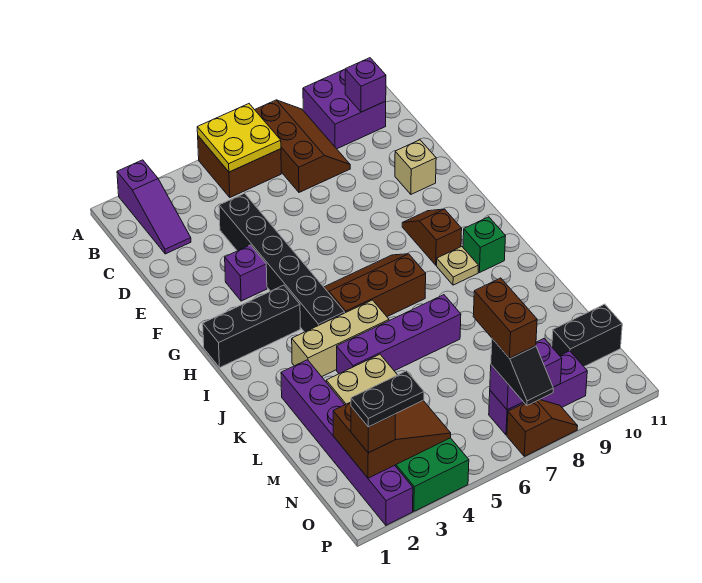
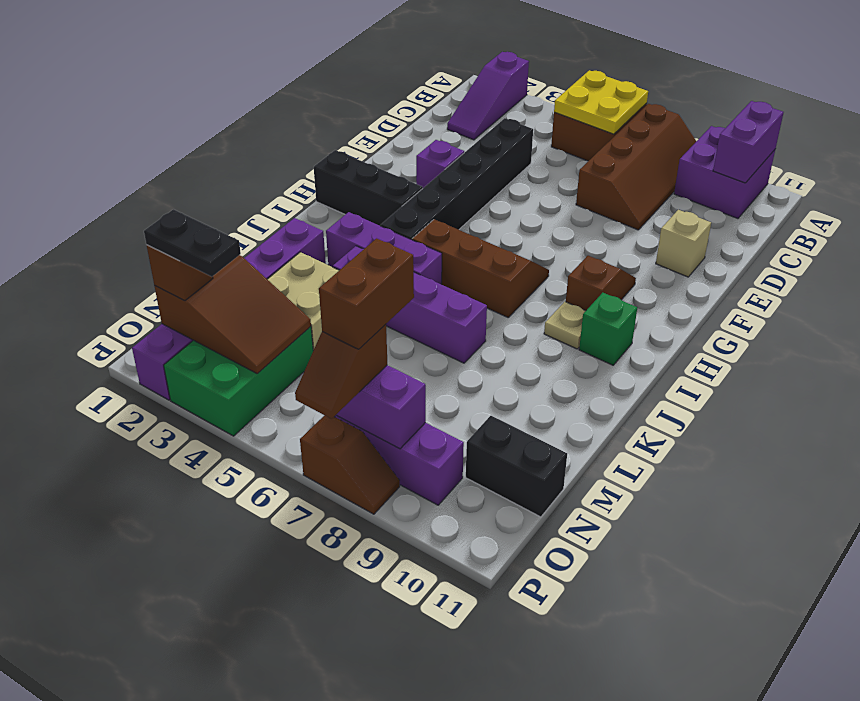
brown 2x3 slope [255,100,350,192] -> brown 2x4 slope [576,104,696,230]
purple 1x1 brick [345,58,386,112] -> purple 1x2 brick [713,101,784,183]
tan 1x3 brick [292,300,389,377] -> purple 1x3 brick [326,212,442,284]
black 1x2 slope [491,339,553,405] -> brown 1x2 slope [295,324,387,419]

